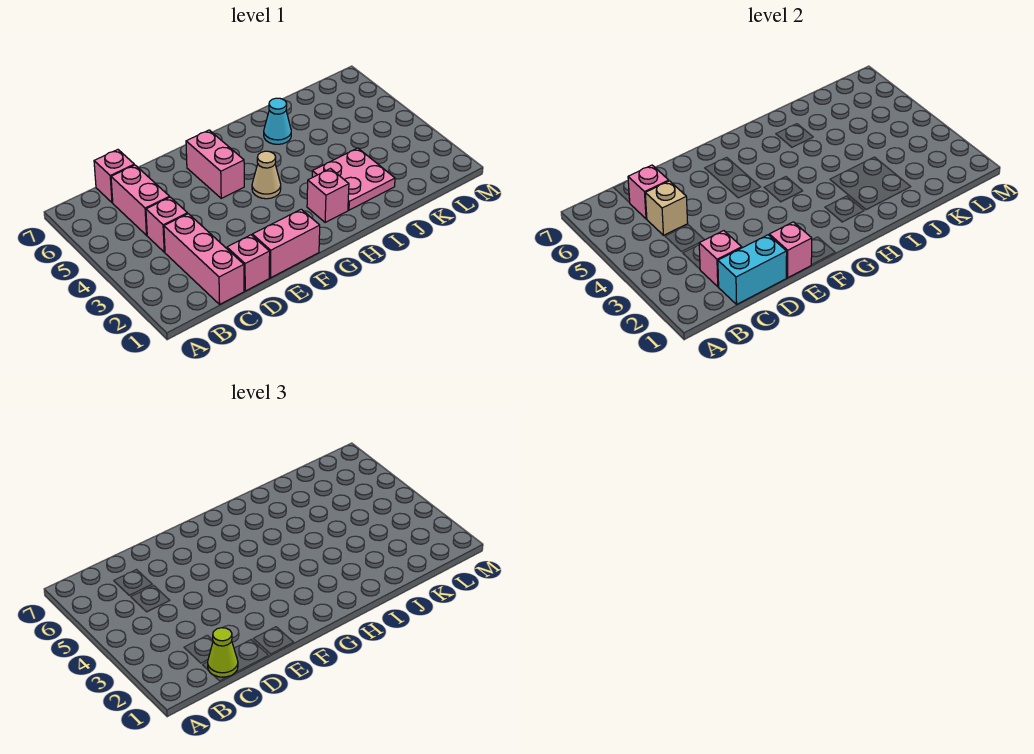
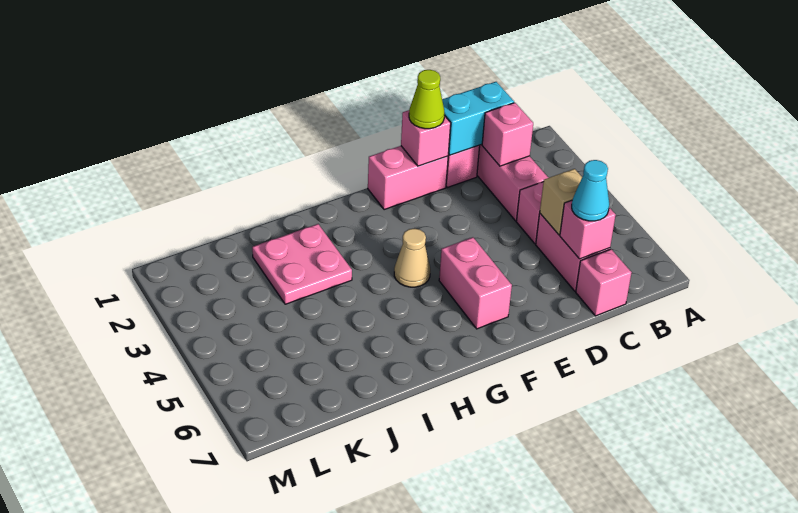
lime 1x1 cone [208,628,238,677] -> lime 1x1 cone moved to [409,70,445,129]
pink 1x1 brick [307,169,349,223] -> none
cyan 1x1 cone [264,98,291,144] -> cyan 1x1 cone moved to [572,160,609,221]

